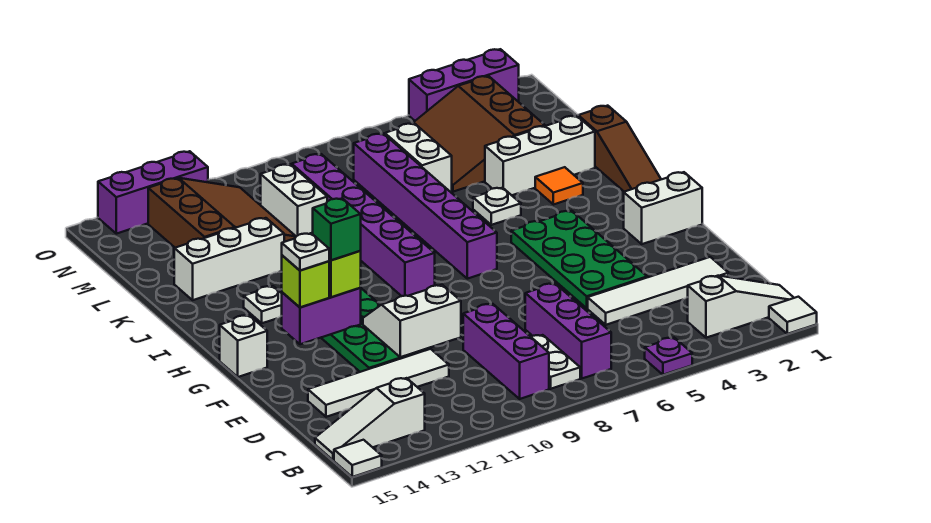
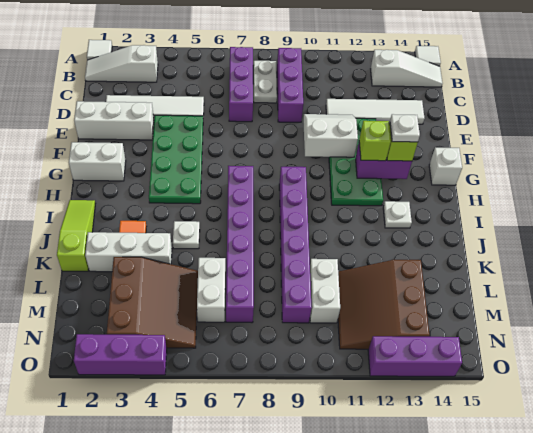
purple 1x1 plate [645,338,692,375] -> none
white 2x2 slope [363,285,461,357] -> white 2x2 slope turned to [303,114,358,157]
green 1x1 brick [313,198,361,260] -> none
brown 1x3 slope [578,106,661,192] -> lime 1x3 slope [57,200,95,271]
white 1x3 brick [174,218,284,300] -> white 1x3 brick moved to [74,101,154,140]

